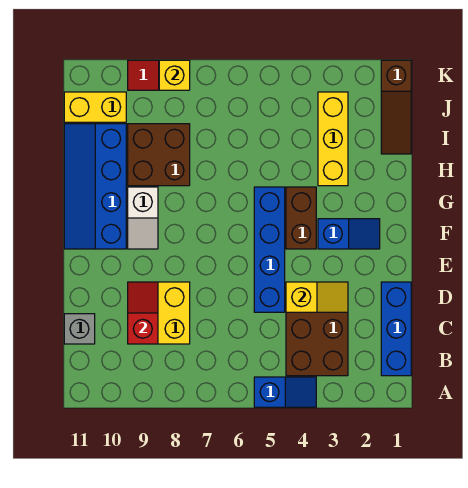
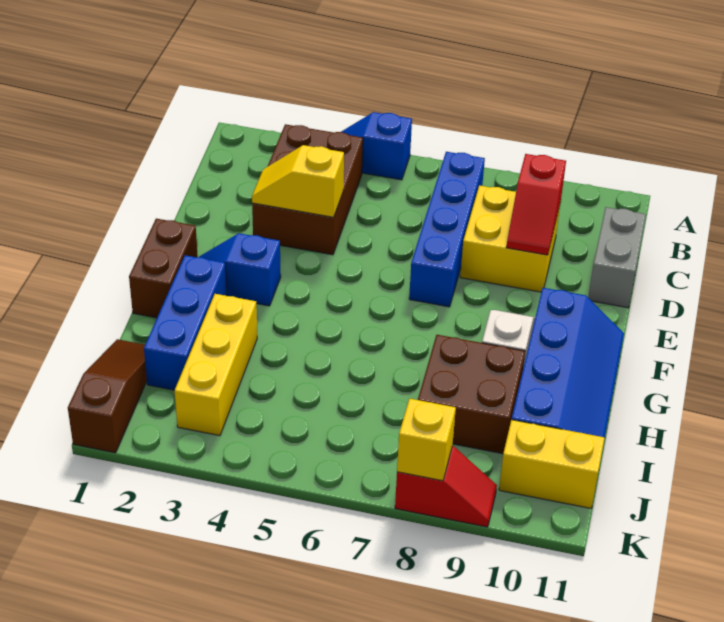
blue 1x3 brick [381,282,411,376] -> blue 1x3 brick moved to [144,255,227,390]
grey 1x1 brick [64,314,95,344] -> grey 1x2 brick [588,207,646,308]
blue 1x4 brick [254,187,285,312] -> blue 1x4 brick moved to [409,152,485,307]
brown 1x2 brick [286,187,316,249] -> brown 1x2 brick moved to [129,219,198,318]

